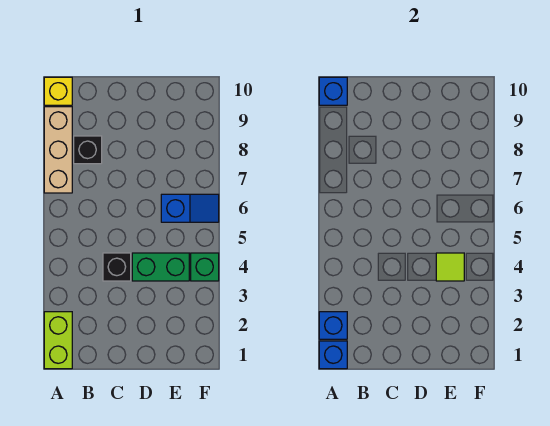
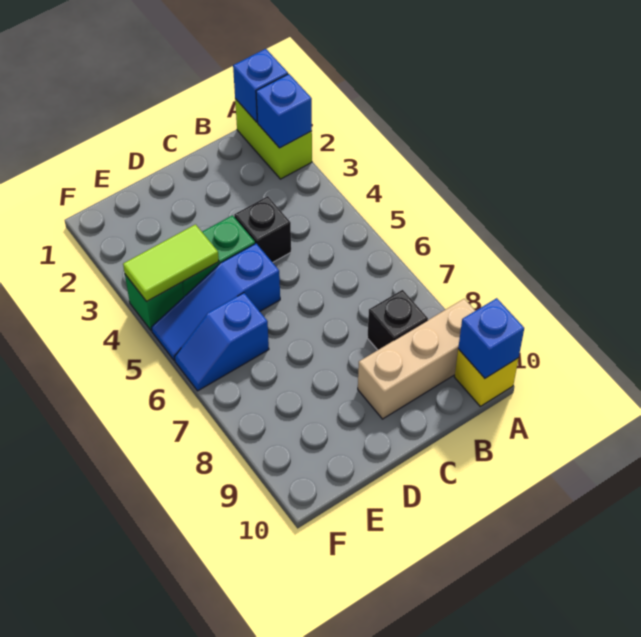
tan 1x3 brick [44,107,72,193] -> tan 1x3 brick turned to [358,299,475,419]
none -> blue 1x3 slope [151,244,280,360]
lime 1x1 tile [436,253,464,281] -> lime 1x2 tile [123,224,219,301]

